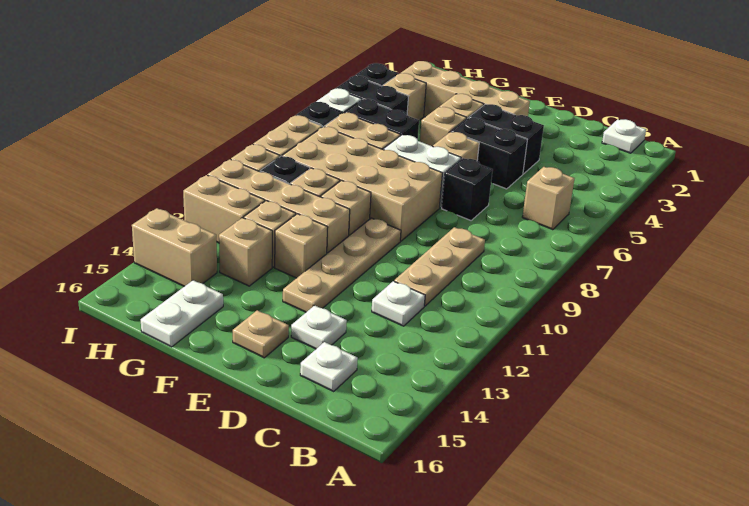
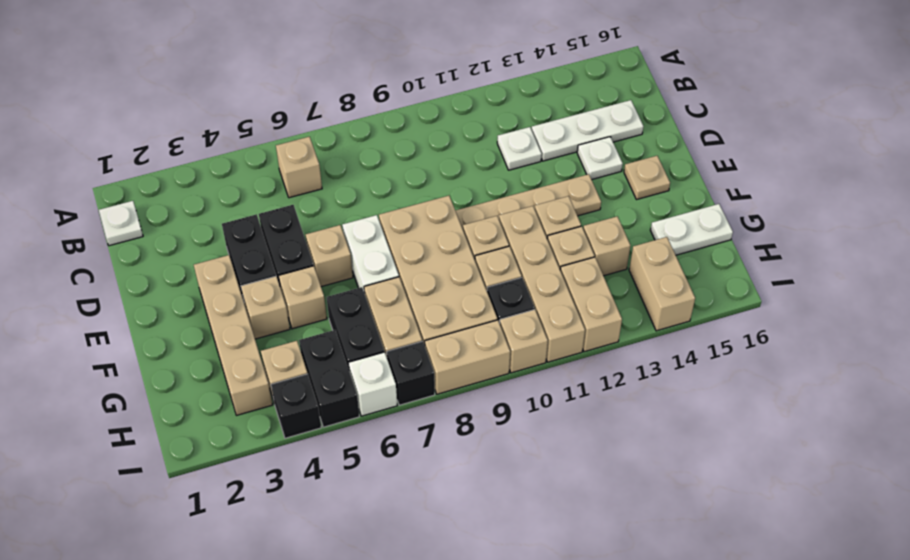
tan 1x3 plate [394,227,485,306] -> none
white 1x1 plate [300,342,358,391] -> white 1x3 plate [532,100,643,161]
black 1x1 brick [442,158,493,220] -> none

